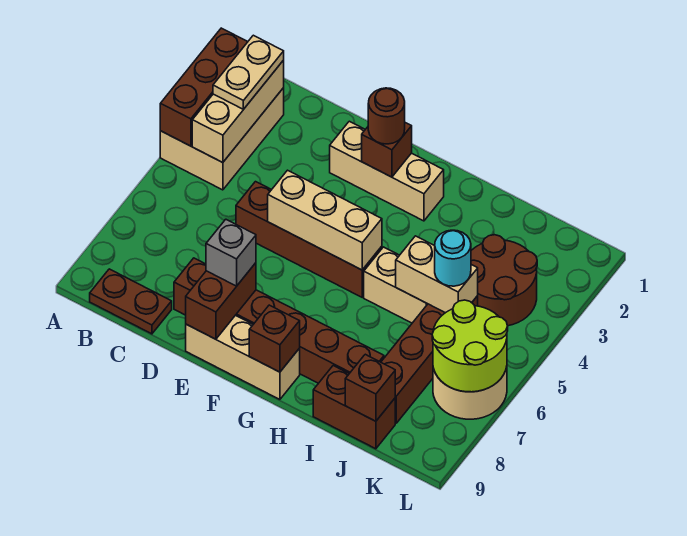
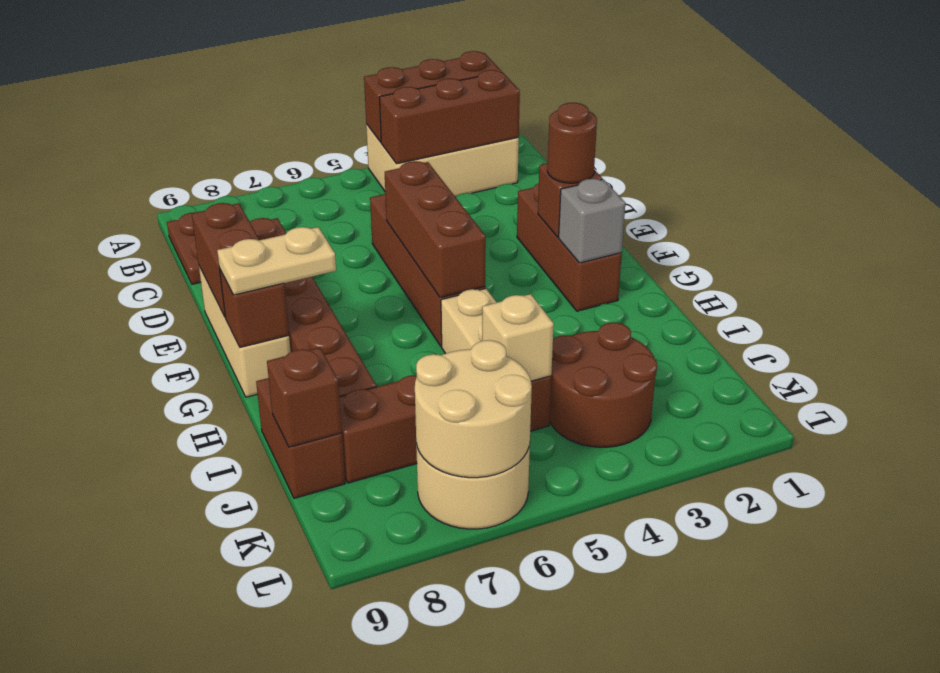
tan 1x3 brick [192,60,284,163] -> brown 1x3 brick [380,70,520,164]
tan 1x2 plate [213,35,284,109] -> tan 1x2 plate moved to [217,227,336,295]
tan 1x3 brick [330,121,444,221] -> brown 1x3 brick [517,183,622,311]
tan 1x3 brick [268,170,382,270] -> brown 1x3 brick [385,161,486,298]
brown 1x2 brick [186,263,256,339] -> brown 1x2 brick turned to [192,203,259,318]
grey 1x1 brick [206,219,256,286] -> grey 1x1 brick moved to [559,179,625,263]
tan 1x2 brick [396,236,478,313] -> tan 1x1 brick [482,294,554,381]
cyan 1x1 round brick [435,230,471,286] -> none
lime 2x2 round brick [432,300,508,392] -> tan 2x2 round brick [415,340,532,478]

